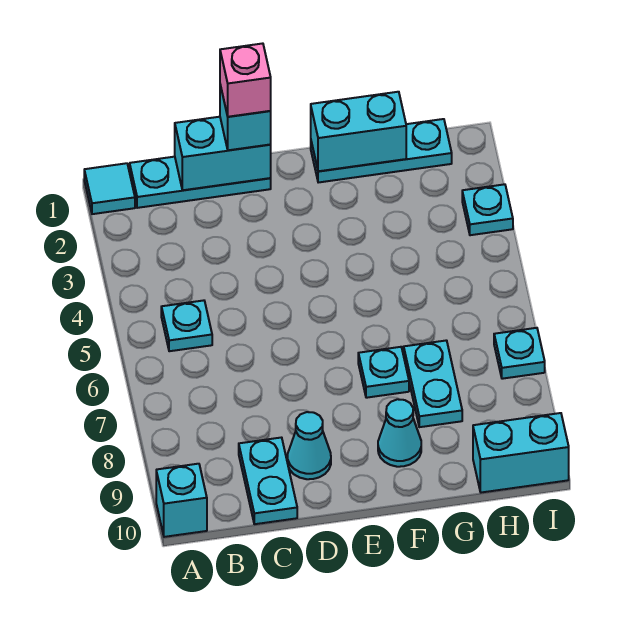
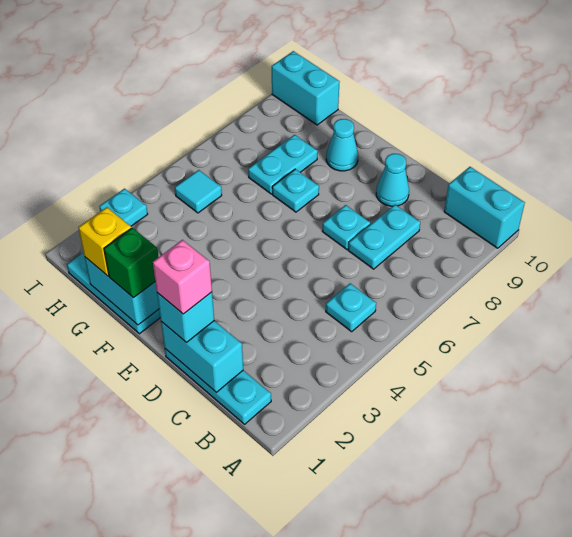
cyan 1x1 tile [84,163,135,214] -> cyan 1x1 tile moved to [175,170,222,213]
cyan 1x1 brick [156,464,207,537] -> cyan 1x2 brick [444,167,525,248]
cyan 1x2 plate [239,438,297,524] -> cyan 1x2 plate moved to [348,205,420,269]
none -> green 1x1 brick [104,228,159,298]
none -> yellow 1x1 brick [79,207,131,276]
cyan 1x1 plate [494,328,545,379] -> cyan 1x1 plate moved to [322,205,370,250]

